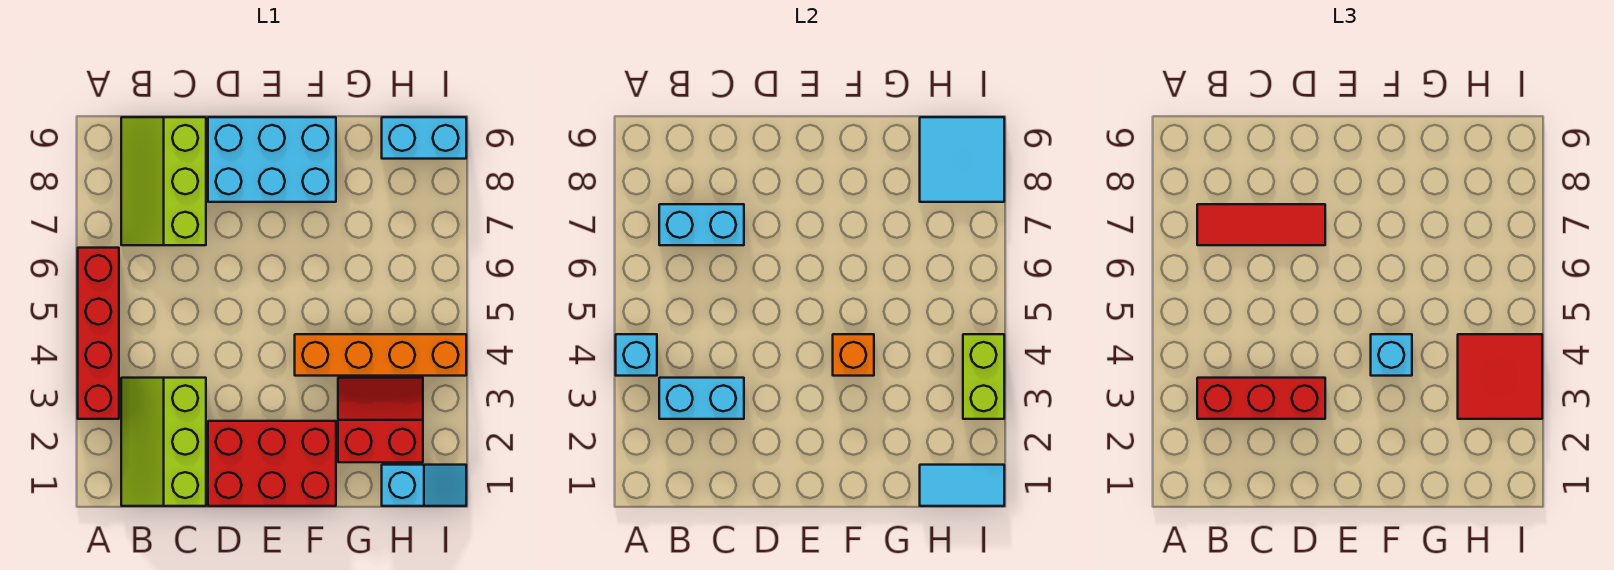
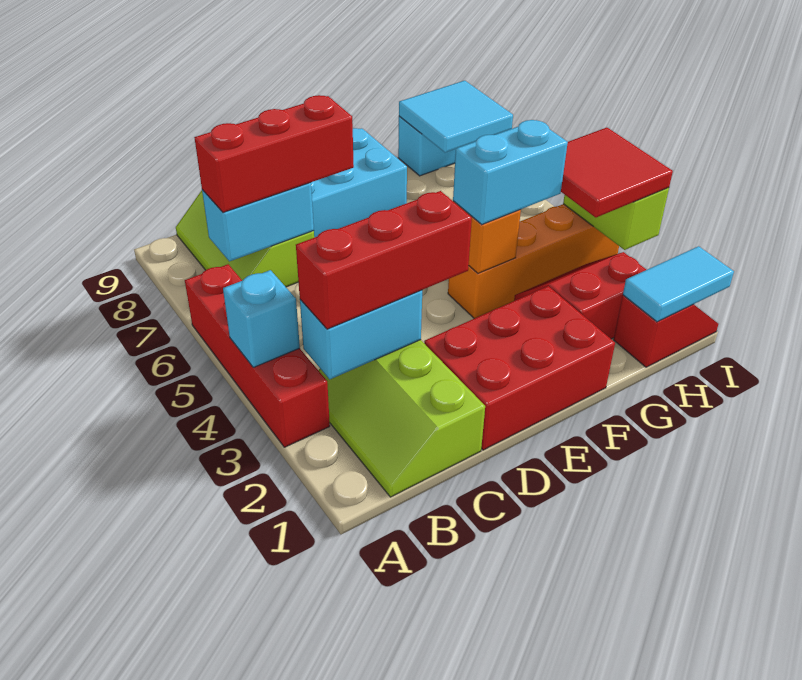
red 1x3 tile [1197,204,1325,245] -> red 1x3 brick [194,95,354,213]
cyan 1x1 brick [1371,334,1412,376] -> cyan 1x2 brick [453,120,568,225]
cyan 1x2 slope [382,465,466,506] -> red 1x2 slope [614,295,718,367]

